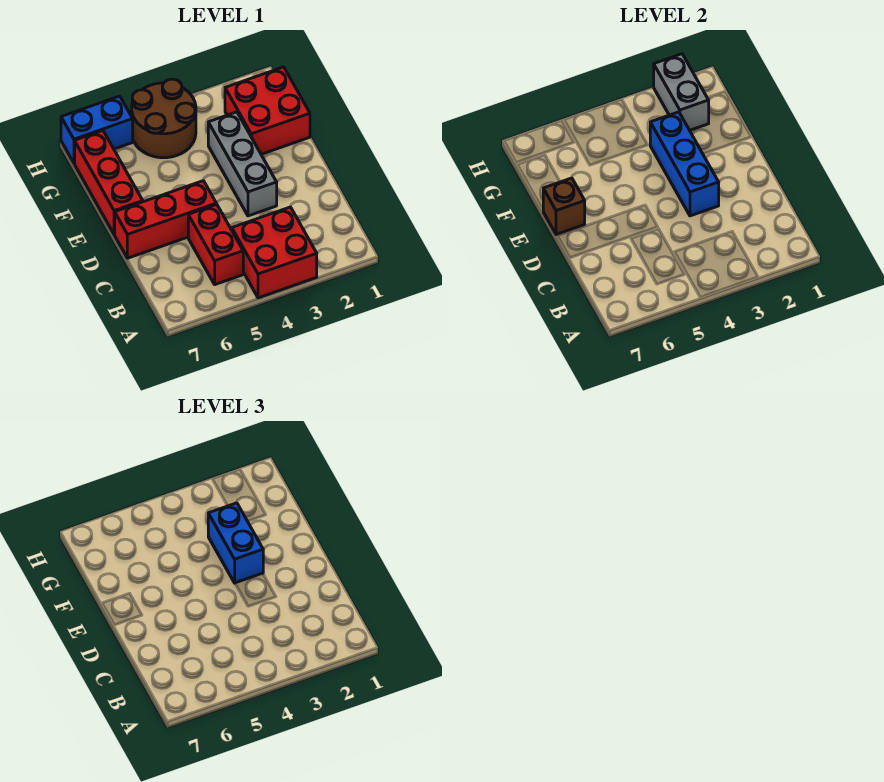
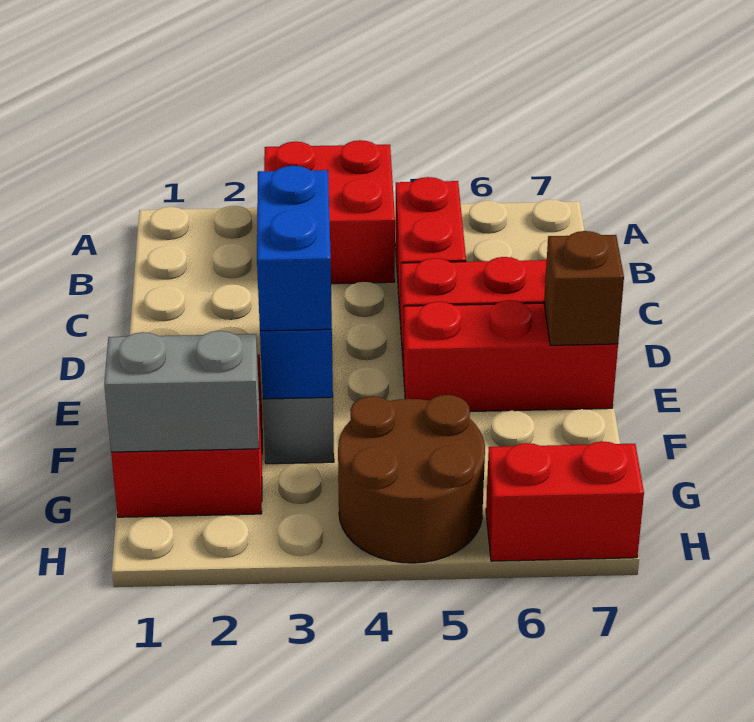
red 1x3 brick [75,131,143,235] -> red 1x3 brick turned to [403,300,618,412]
grey 1x2 brick [654,54,709,130] -> grey 1x2 brick turned to [104,331,259,452]
blue 1x2 brick [61,96,133,163] -> red 1x2 brick [486,441,644,561]

